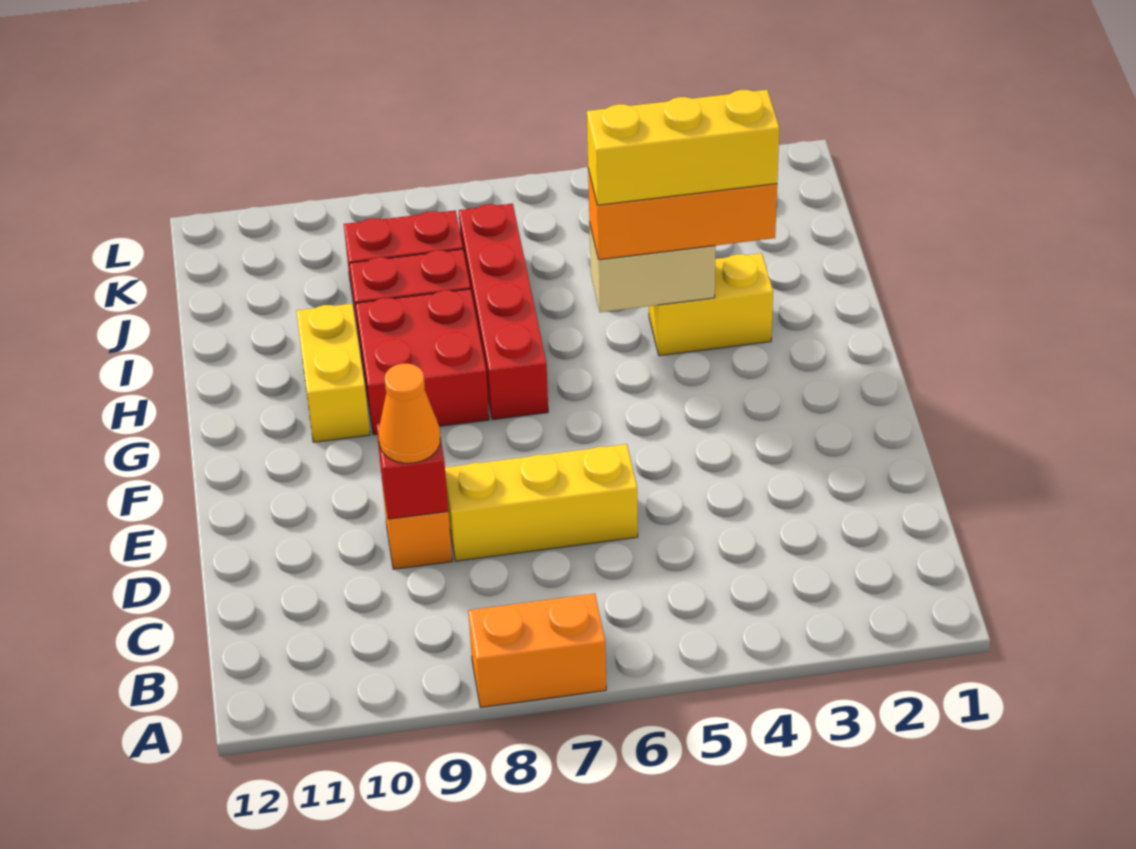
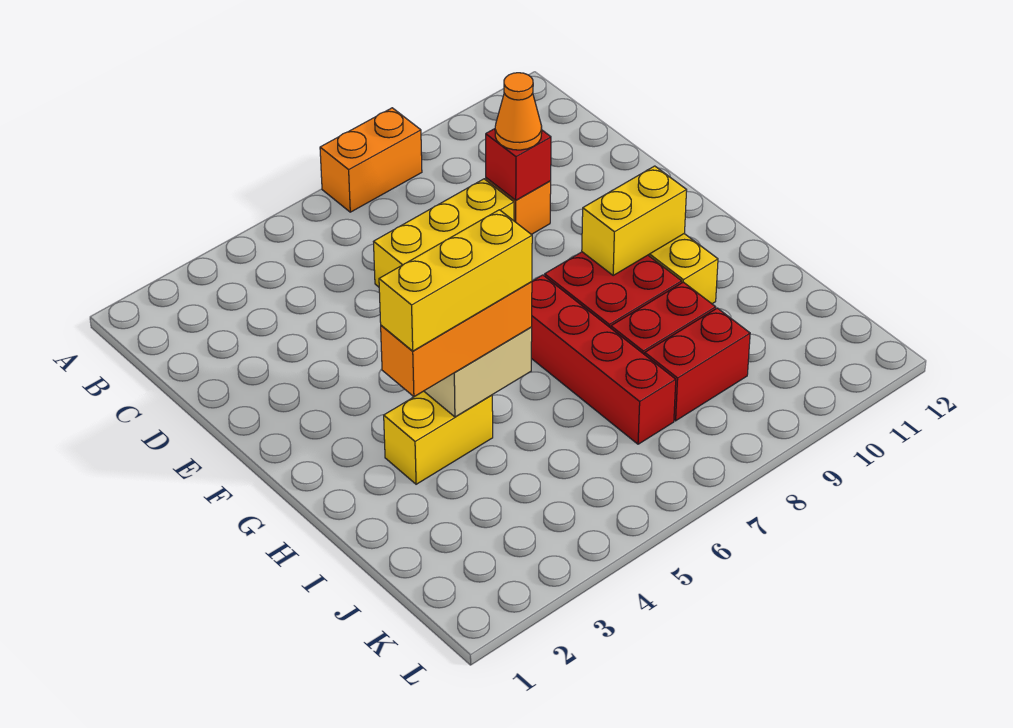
none -> yellow 1x2 brick [582,166,687,275]

